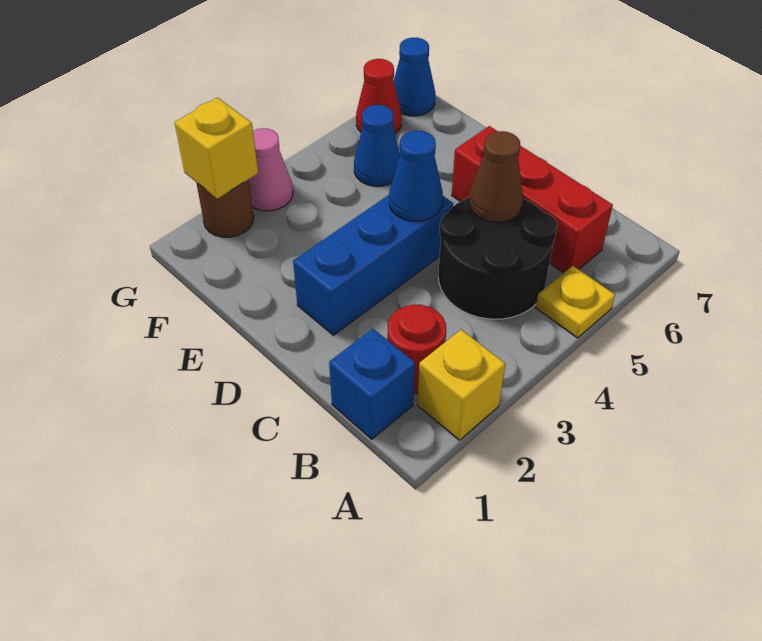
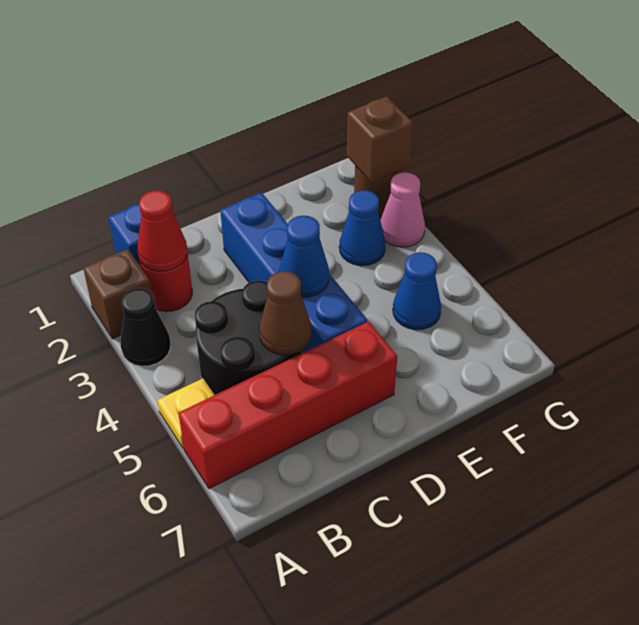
yellow 1x1 brick [417,330,505,440] -> brown 1x1 brick [83,249,152,339]
none -> black 1x1 cone [121,288,170,366]
red 1x3 brick [452,126,613,273] -> red 1x4 brick [178,321,397,489]
blue 1x3 brick [293,195,454,335] -> blue 1x4 brick [220,192,367,353]
yellow 1x1 brick [174,98,258,199] -> brown 1x1 brick [347,96,413,183]
red 1x1 cone [356,59,402,134] -> red 1x1 cone moved to [137,190,187,271]
blue 1x1 cone [394,38,435,116] -> blue 1x1 cone moved to [339,190,385,266]

